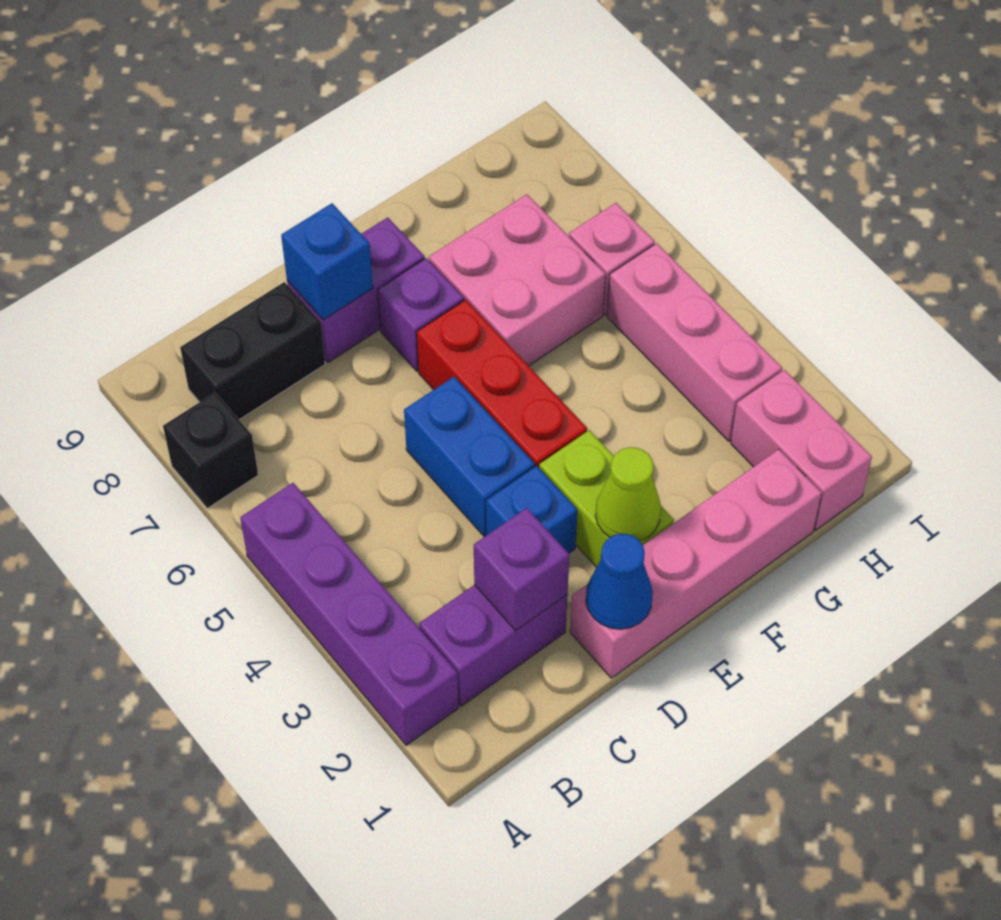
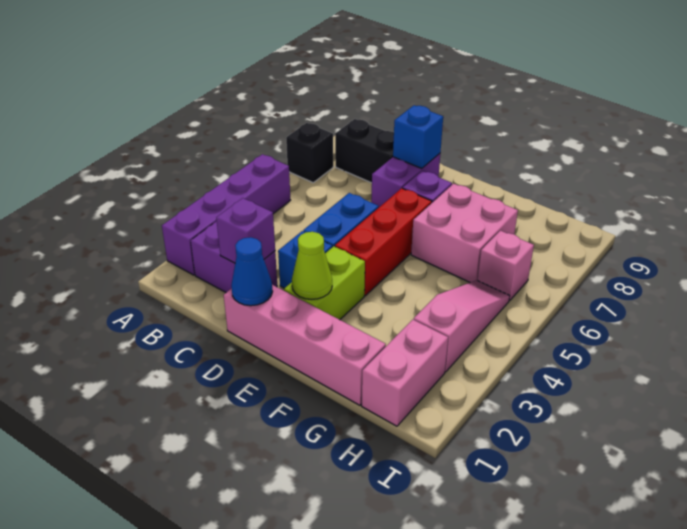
purple 1x2 brick [287,217,425,362] -> purple 1x2 brick turned to [371,154,440,207]
pink 1x3 brick [607,243,782,441] -> pink 1x3 slope [414,280,510,372]

